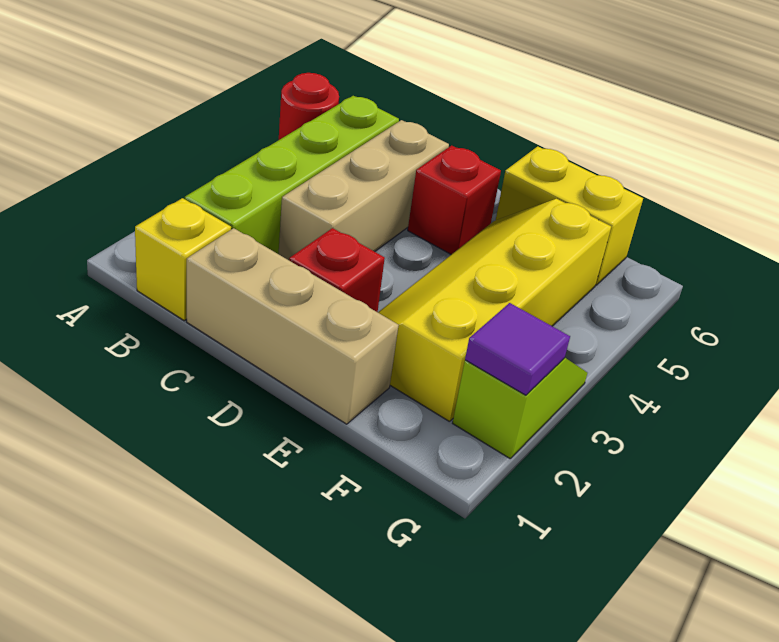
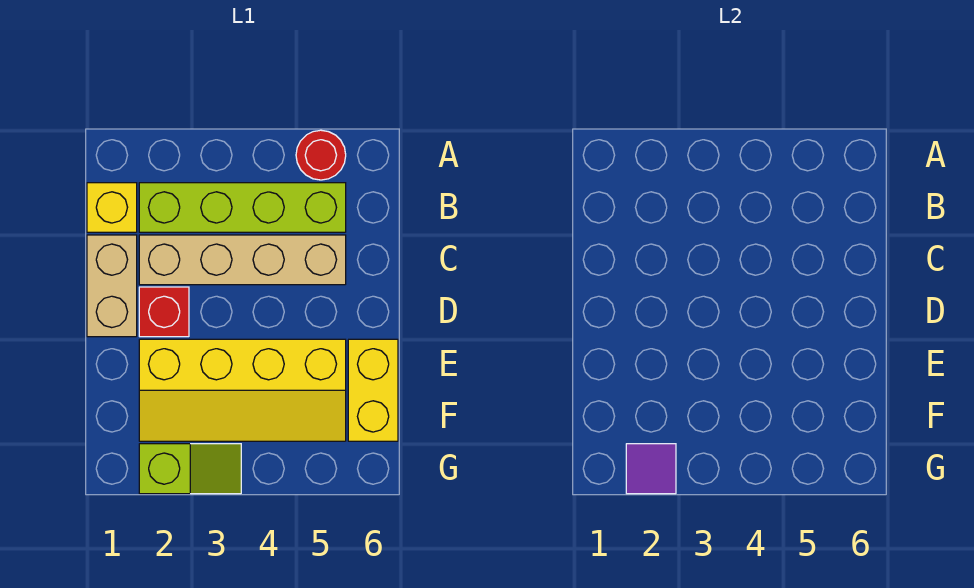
tan 1x3 brick [187,228,399,424] -> tan 1x2 brick [87,235,137,337]
tan 1x3 brick [279,120,449,260] -> tan 1x4 brick [139,235,346,285]
red 1x1 brick [408,145,501,254] -> none
yellow 2x4 slope [378,199,611,422] -> yellow 2x4 slope turned to [139,339,346,441]

